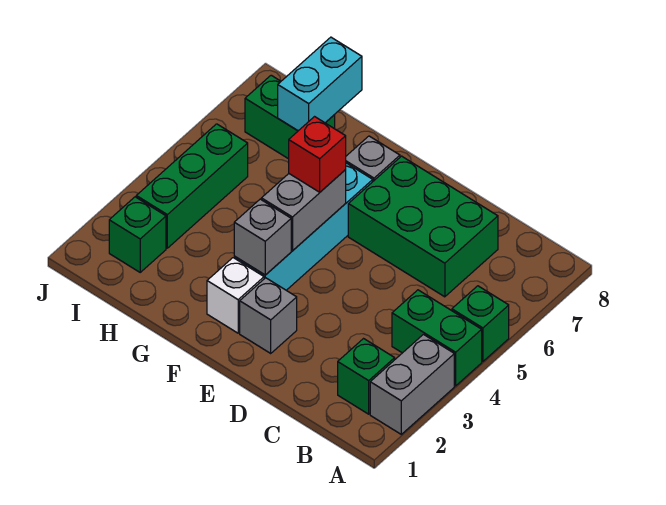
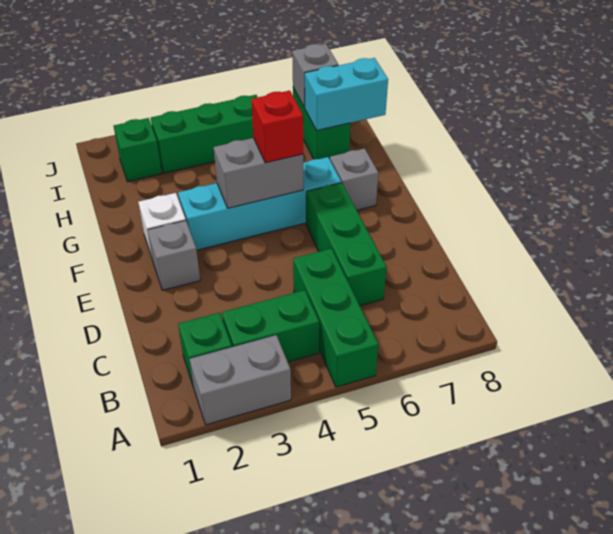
green 1x2 brick [392,290,482,386] -> green 1x2 brick turned to [222,290,319,362]
green 1x1 brick [452,286,509,361] -> green 1x3 brick [293,248,378,387]
green 2x3 brick [348,156,498,297] -> green 1x3 brick [306,183,386,306]
grey 1x1 brick [234,199,291,275] -> grey 1x1 brick moved to [292,44,338,107]

